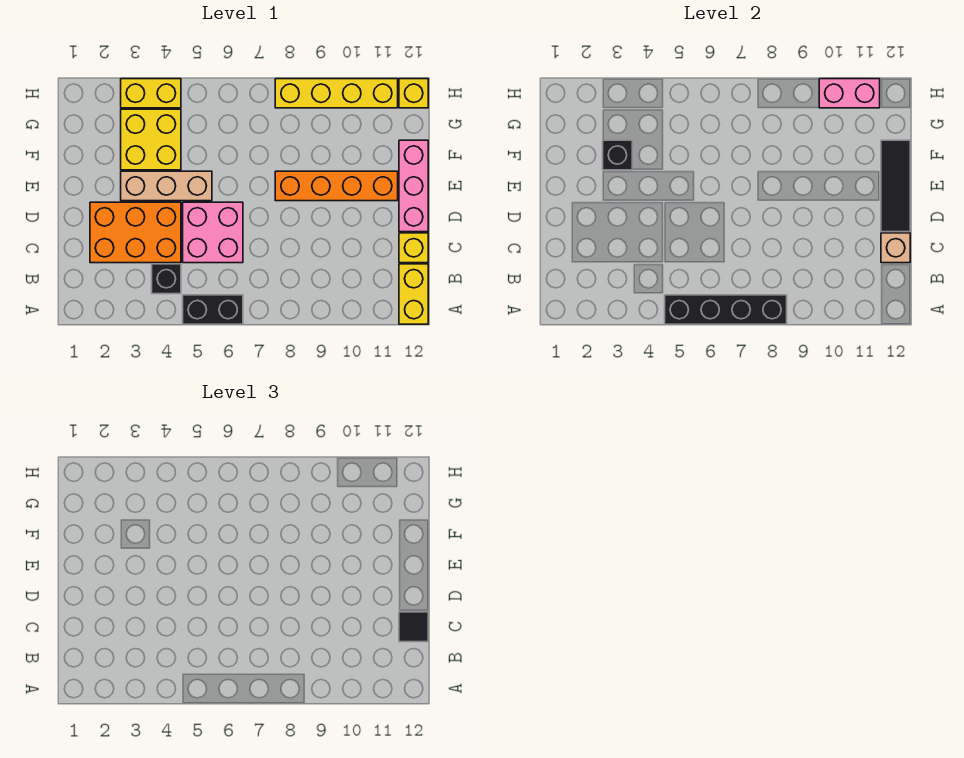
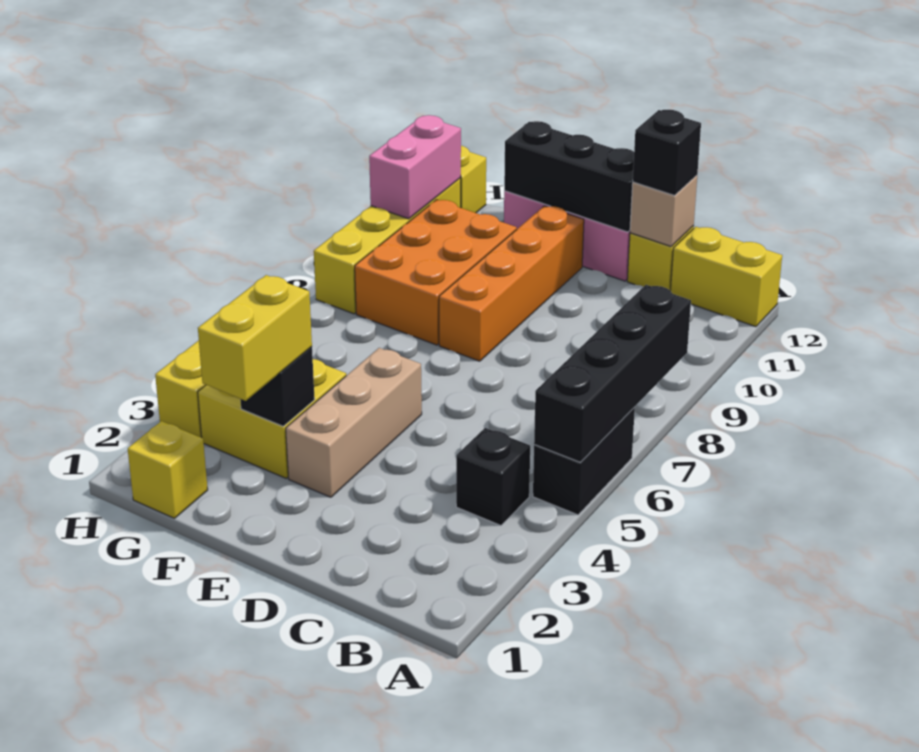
orange 2x3 brick [90,202,181,263] -> orange 2x3 brick moved to [355,200,517,345]
pink 2x2 brick [183,202,243,263] -> none
black 1x1 tile [399,612,428,642] -> black 1x1 brick [633,110,701,195]
black 1x3 tile [881,140,910,232] -> black 1x3 brick [504,121,634,232]
none -> yellow 1x2 brick [198,275,312,401]
none -> yellow 1x1 brick [128,421,208,518]

